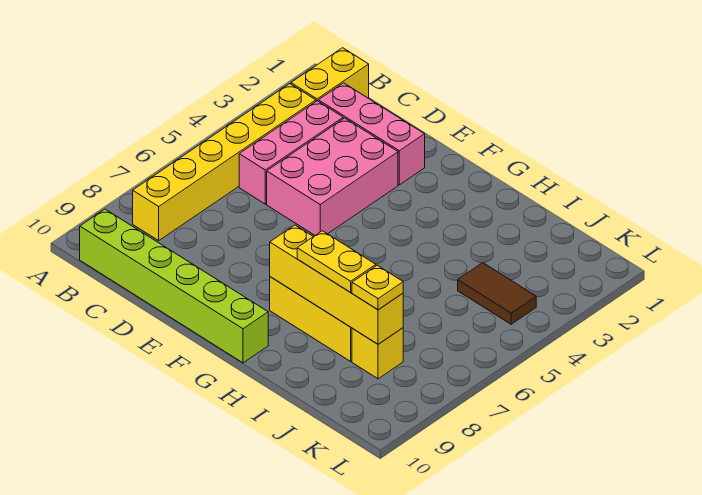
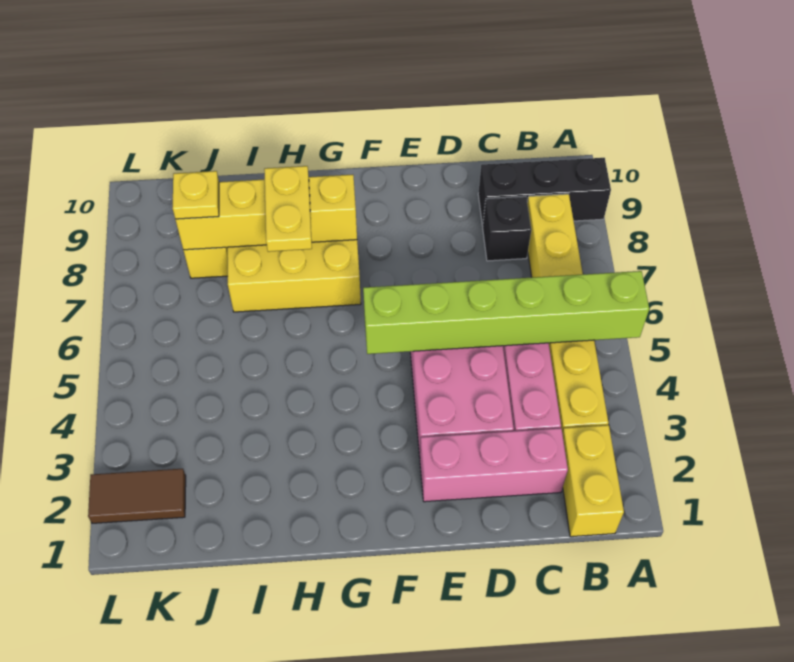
none -> black 1x3 brick [478,158,611,226]
lime 1x6 brick [80,209,268,363] -> lime 1x6 brick moved to [363,271,649,354]
none -> black 1x1 brick [483,196,531,261]
yellow 1x2 plate [297,231,376,292] -> yellow 1x2 plate turned to [264,166,312,252]
brown 1x2 tile [458,263,536,324] -> brown 1x2 tile moved to [88,469,186,523]

